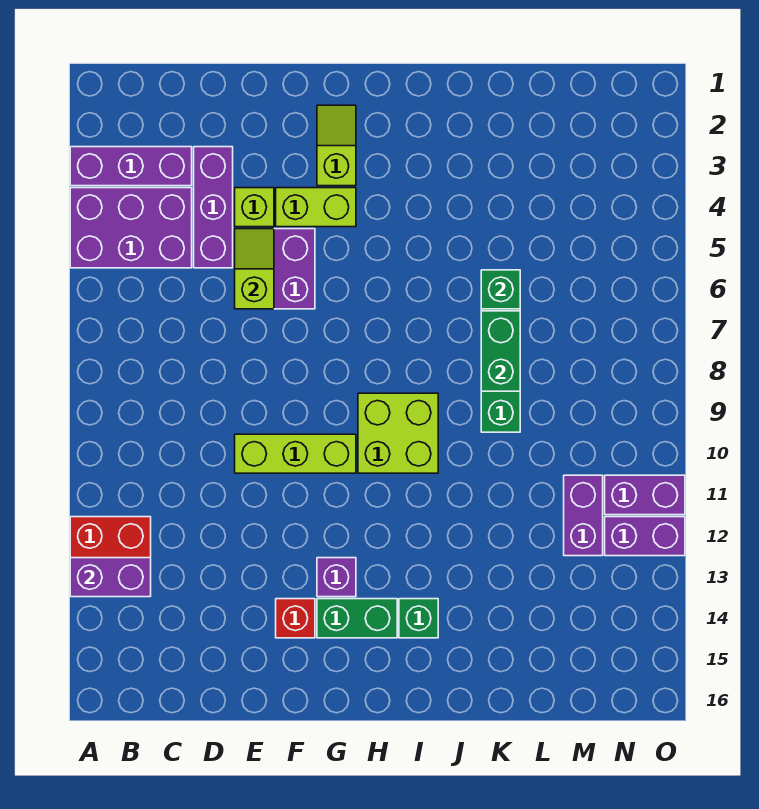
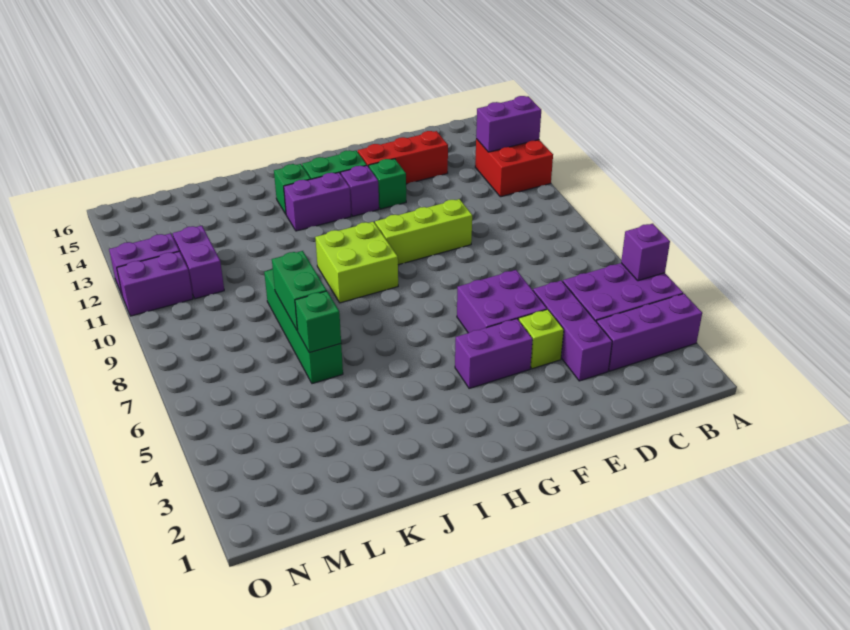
none -> purple 1x1 brick [621,224,670,281]
lime 1x2 slope [235,229,274,309] -> none
lime 1x2 brick [276,188,356,227] -> purple 1x2 brick [455,319,533,389]
none -> green 1x1 brick [369,159,406,209]
red 1x1 brick [276,599,315,638] -> red 1x3 brick [358,131,448,184]
lime 1x2 slope [317,105,356,186] -> none
none -> purple 1x2 brick [284,173,351,231]

